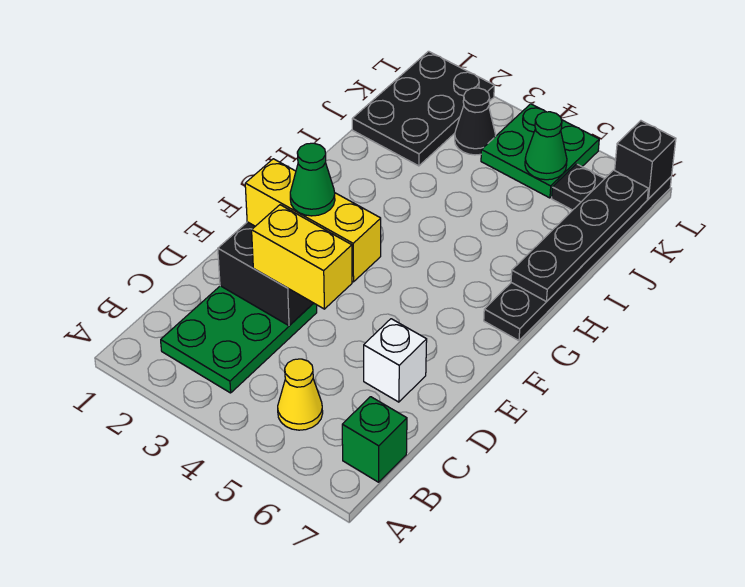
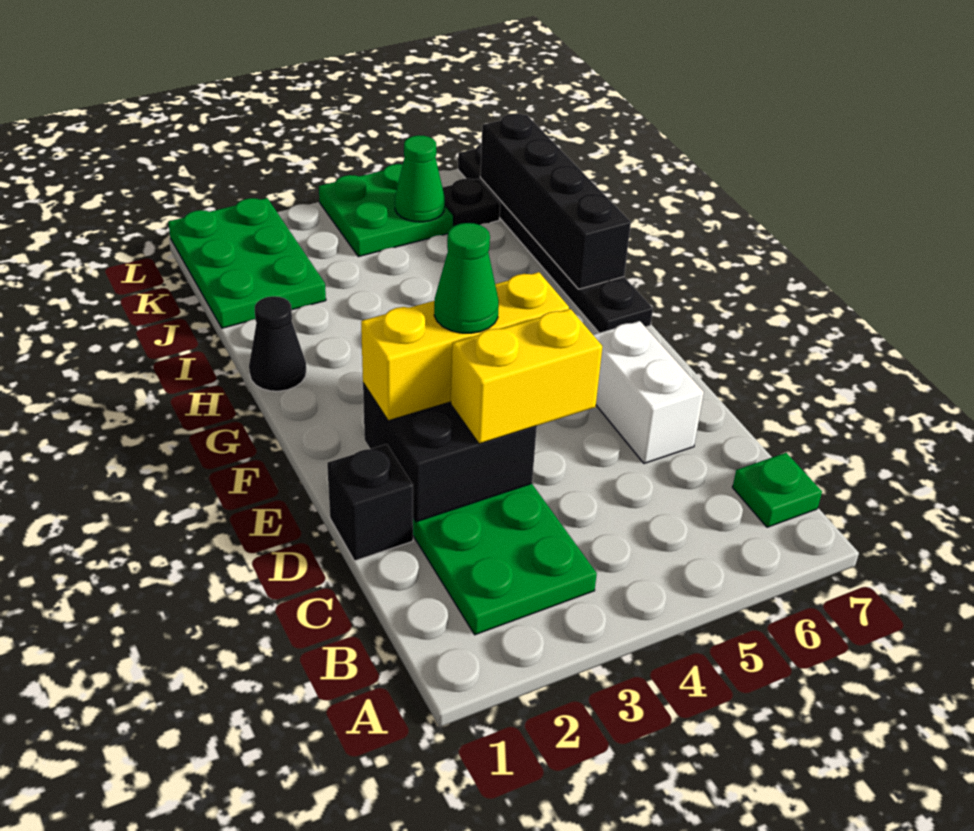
yellow 1x1 cone [278,359,323,430] -> none
green 1x1 brick [342,397,407,482] -> green 1x1 plate [732,453,822,527]
white 1x1 brick [364,319,427,402] -> white 1x2 brick [594,321,704,463]
black 1x4 plate [511,170,648,302] -> black 1x4 brick [480,114,631,289]
black 2x3 plate [352,51,494,166] -> green 2x3 plate [168,198,326,328]
black 1x1 cone [455,88,496,155] -> black 1x1 cone moved to [249,296,306,391]
black 1x1 brick [615,121,676,199] -> black 1x1 brick moved to [327,444,413,561]

